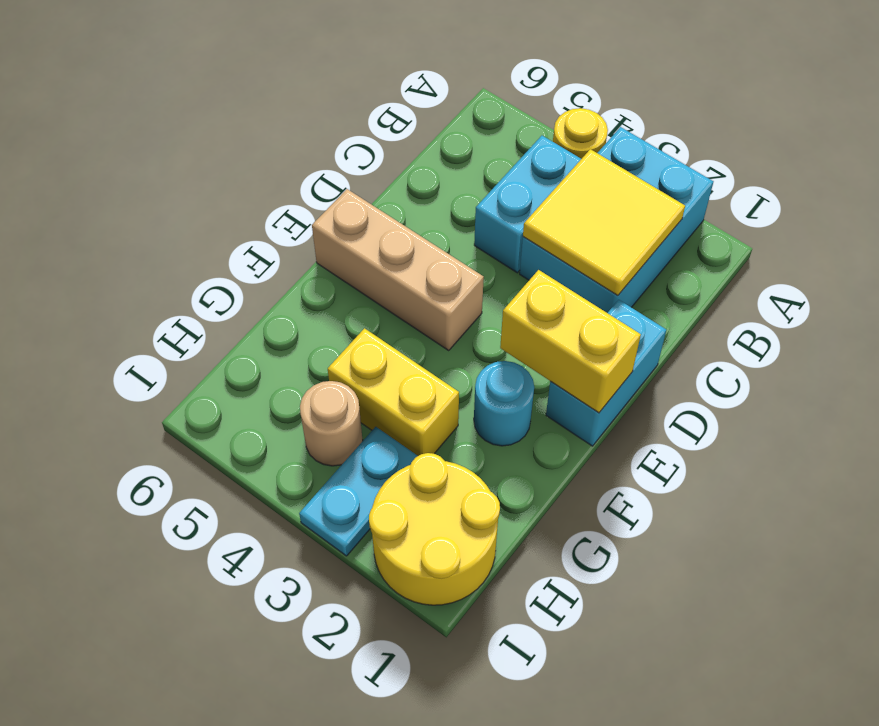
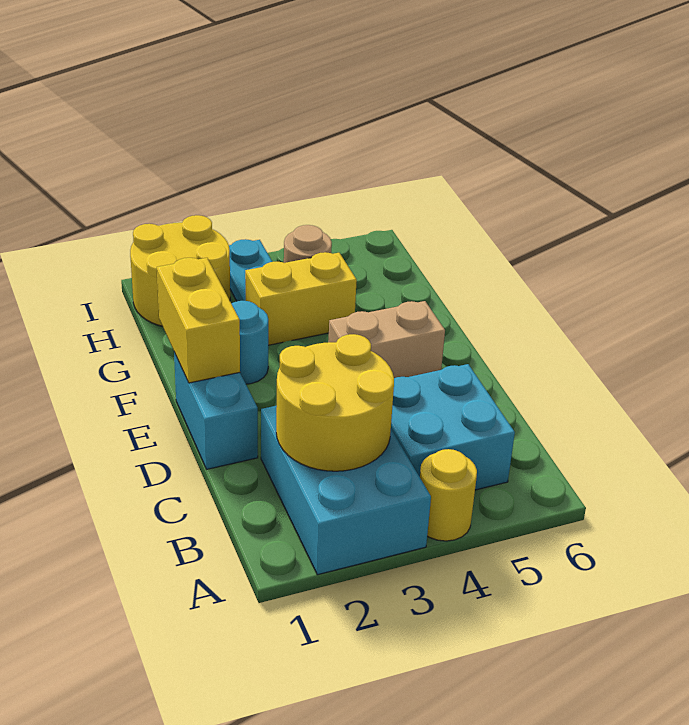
yellow 2x2 tile [523,149,685,295] -> yellow 2x2 round brick [276,334,394,471]
cyan 1x2 brick [474,136,581,273] -> cyan 2x2 brick [391,364,515,490]
yellow 1x2 brick [500,270,641,413] -> yellow 1x2 brick turned to [157,258,240,383]
tan 1x3 brick [312,189,484,350] -> tan 1x2 brick [328,301,445,378]

